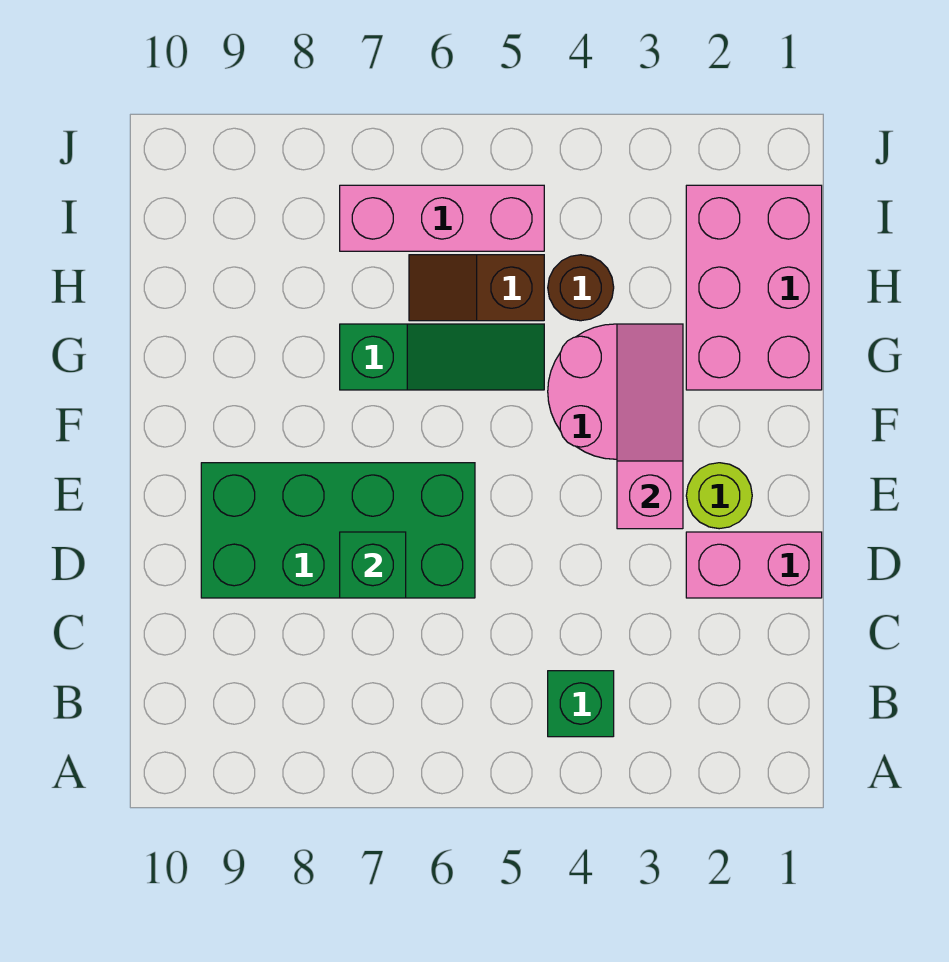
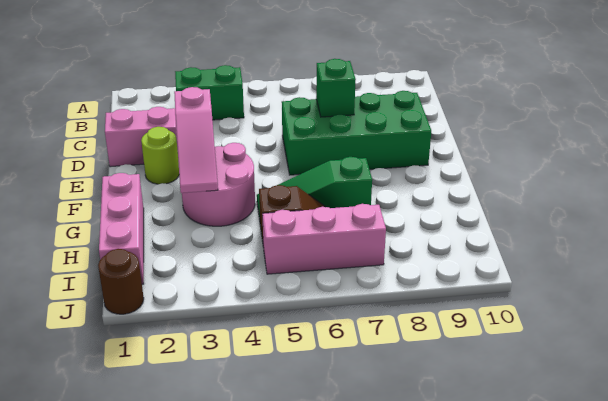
green 1x1 brick [548,671,614,737] -> green 1x2 brick [175,65,244,120]
pink 2x3 brick [686,185,822,390] -> pink 1x3 brick [99,173,144,284]
brown 1x1 round brick [548,255,614,321] -> brown 1x1 round brick moved to [98,249,144,314]

